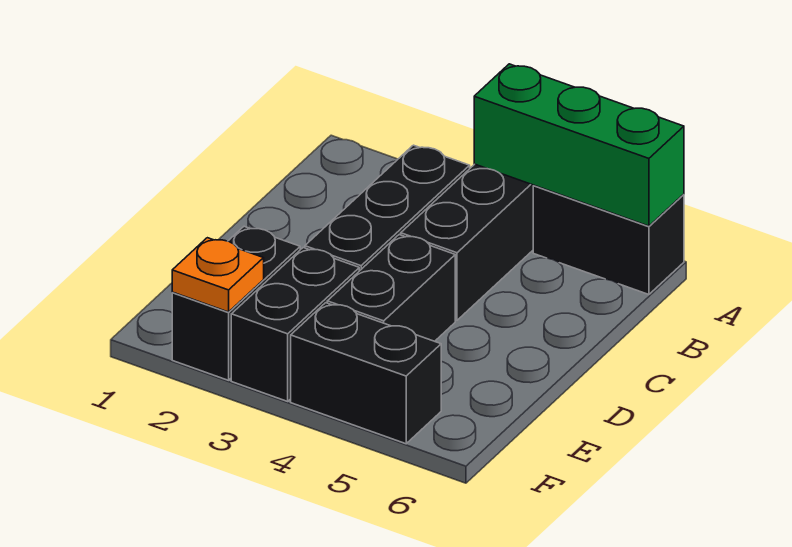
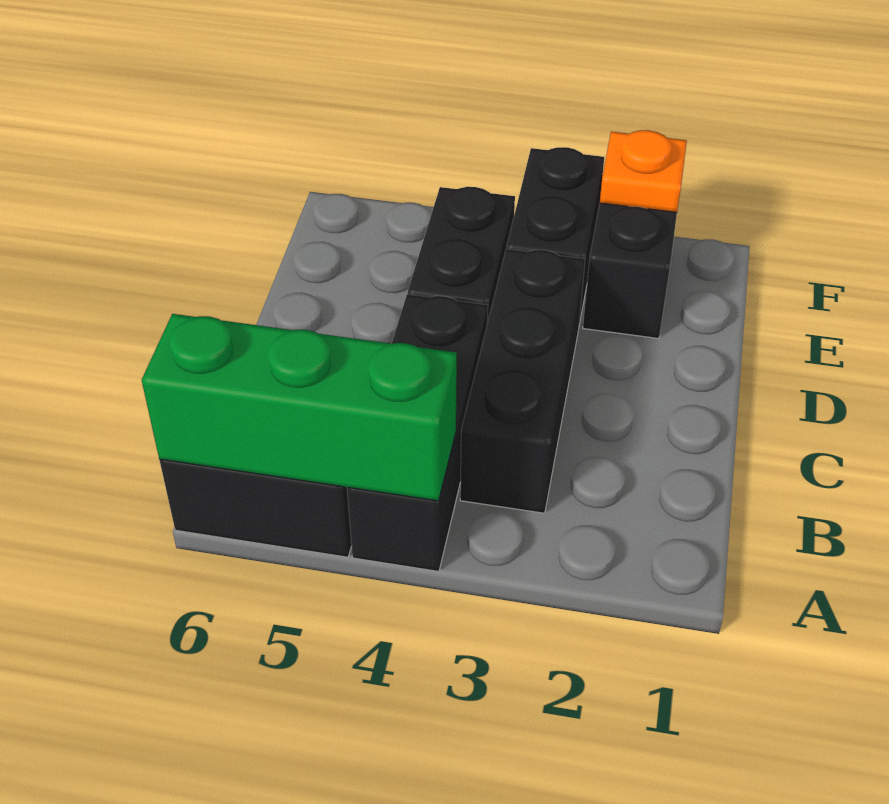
black 1x2 brick [291,303,441,444] -> none

